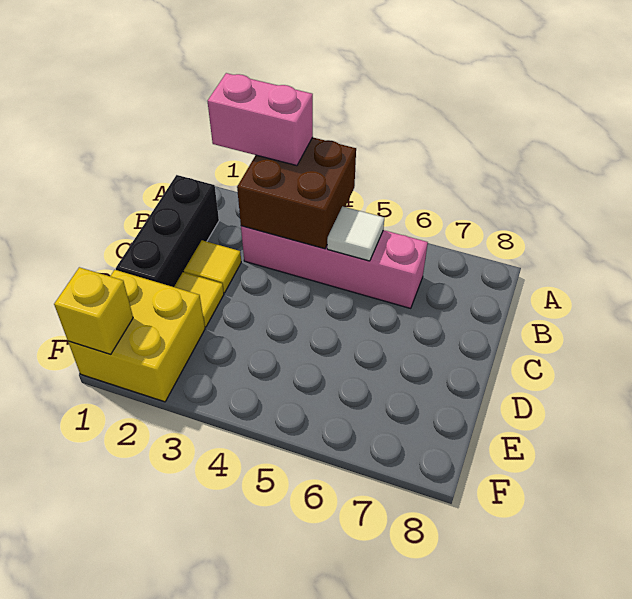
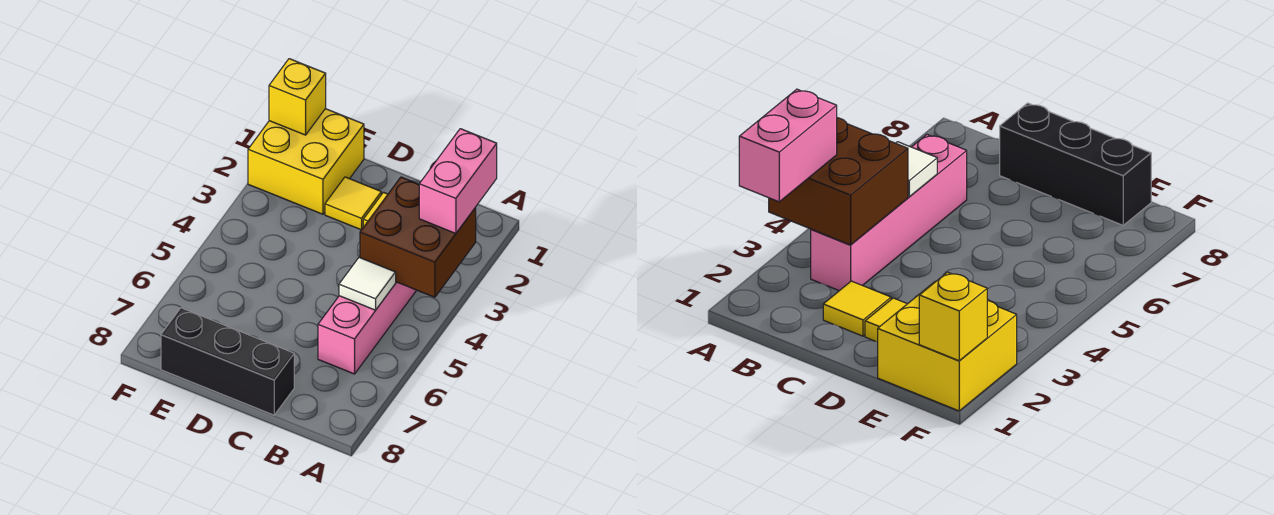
black 1x3 brick [116,175,219,287] -> black 1x3 brick moved to [161,308,294,415]

